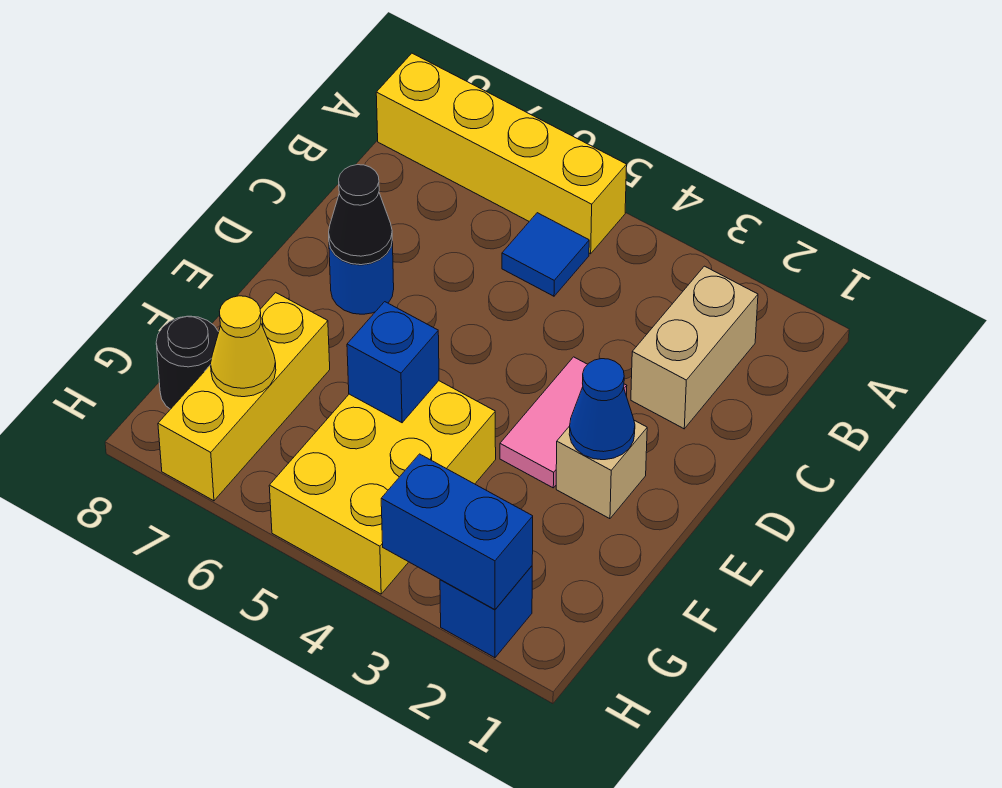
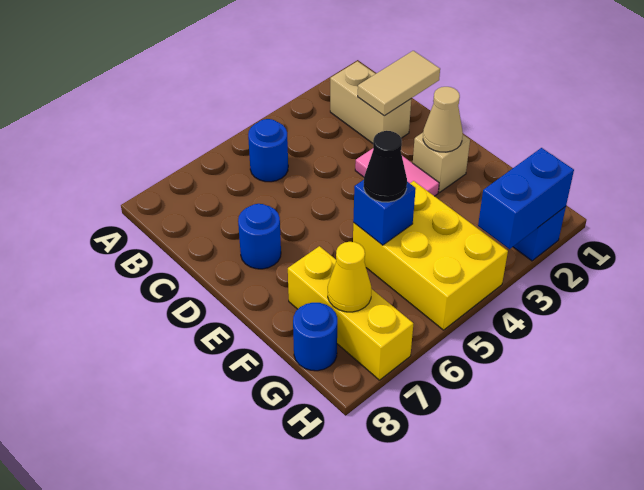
yellow 1x4 brick [376,53,627,254] -> none
blue 1x1 tile [502,213,589,296] -> blue 1x1 round brick [248,119,288,182]
none -> tan 1x2 tile [358,51,440,116]
black 1x1 cone [329,165,392,265] -> black 1x1 cone moved to [364,131,407,202]
blue 1x1 cone [569,359,635,460] -> tan 1x1 cone [423,87,463,152]
black 1x1 round brick [156,316,219,409] -> blue 1x1 round brick [293,303,337,371]

